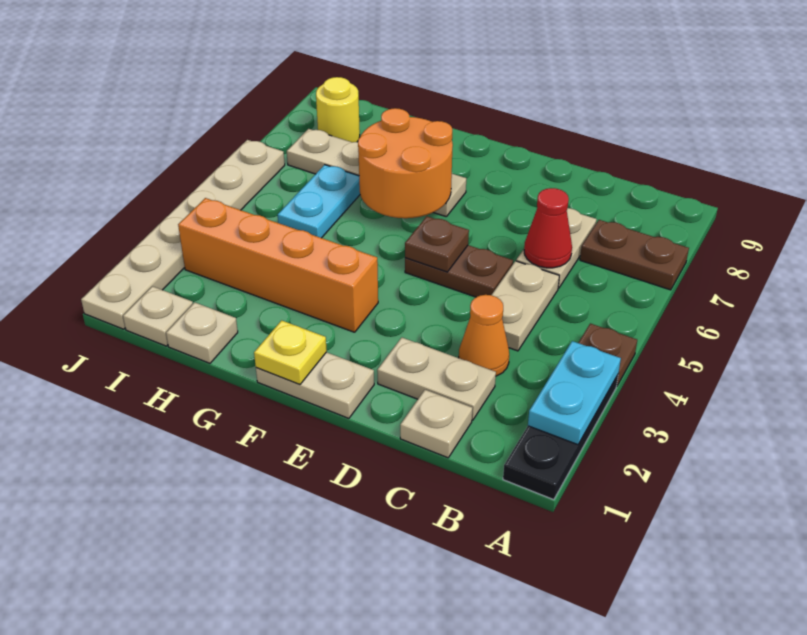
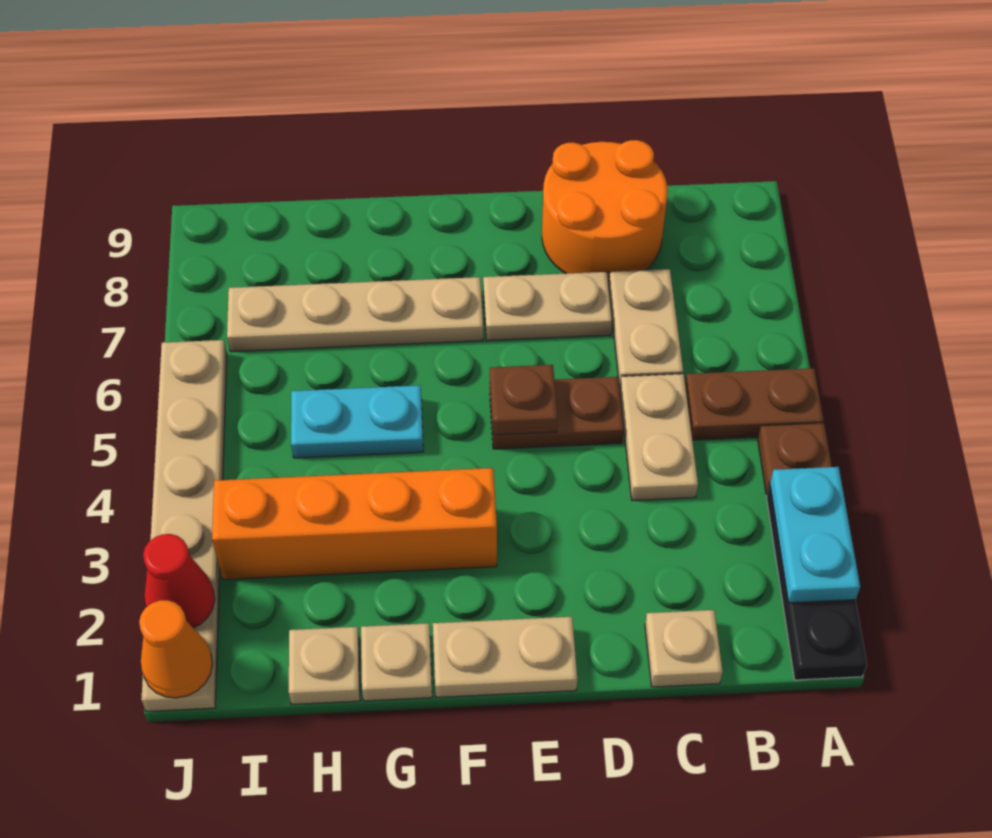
brown 1x2 plate [580,220,689,290] -> brown 1x2 plate moved to [685,368,824,440]
tan 1x2 plate [377,338,496,420] -> tan 1x2 plate moved to [483,272,612,341]
orange 1x1 cone [459,295,509,376] -> orange 1x1 cone moved to [139,600,213,698]
red 1x1 cone [524,188,572,268] -> red 1x1 cone moved to [143,534,215,628]
yellow 1x1 plate [254,320,327,384] -> none
orange 2x2 round brick [358,108,453,218] -> orange 2x2 round brick moved to [542,140,668,284]
cyan 1x2 plate [278,165,360,238] -> cyan 1x2 plate turned to [291,385,423,458]
tan 1x1 plate [123,286,193,346] -> tan 1x1 plate moved to [361,623,432,701]
yellow 1x1 round brick [316,77,360,142] -> none

